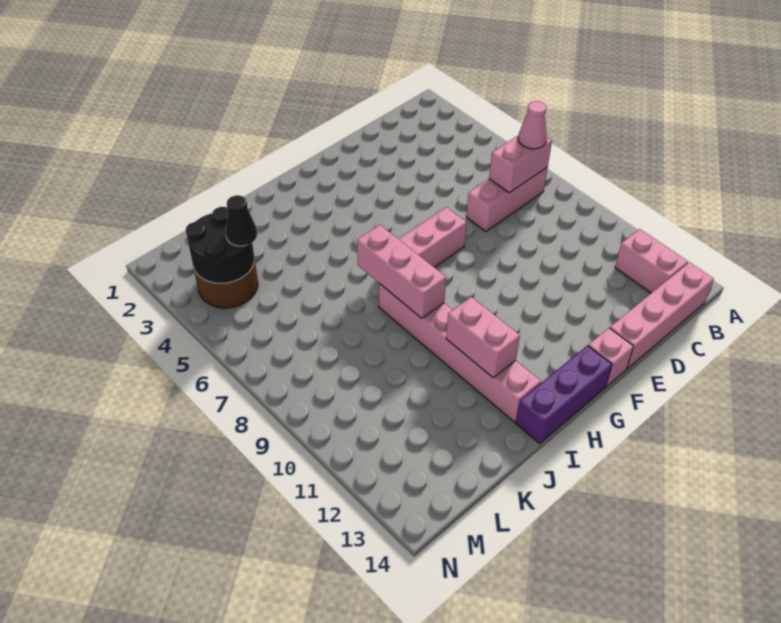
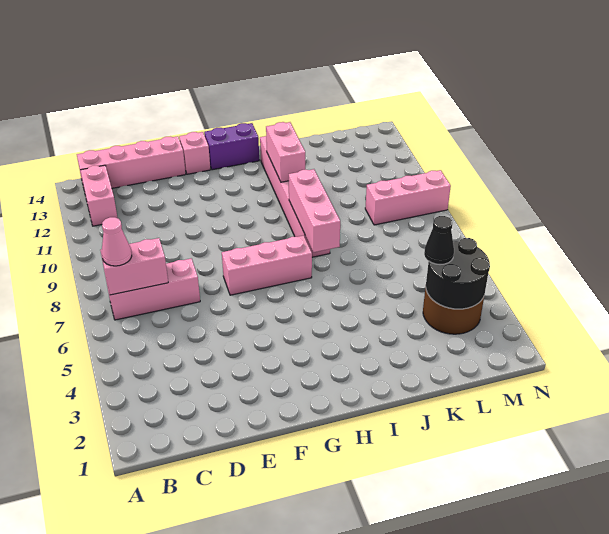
purple 1x3 brick [516,346,612,444] -> purple 1x2 brick [204,123,259,170]
none -> pink 1x3 brick [365,170,451,225]

